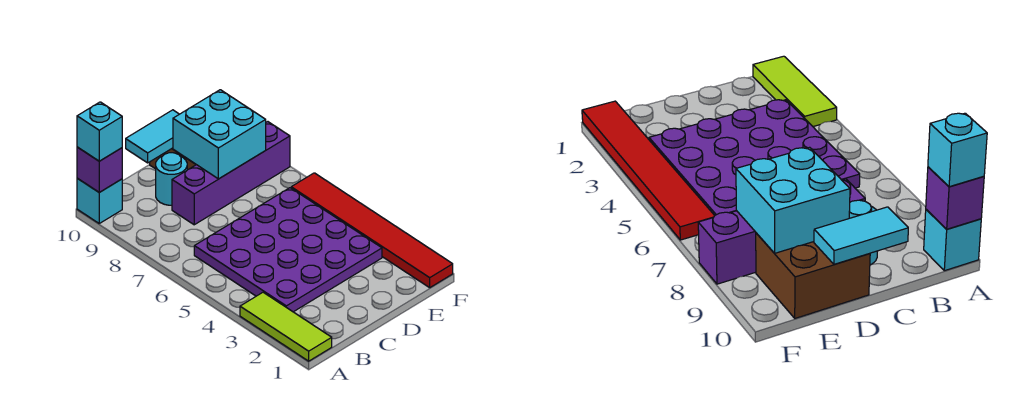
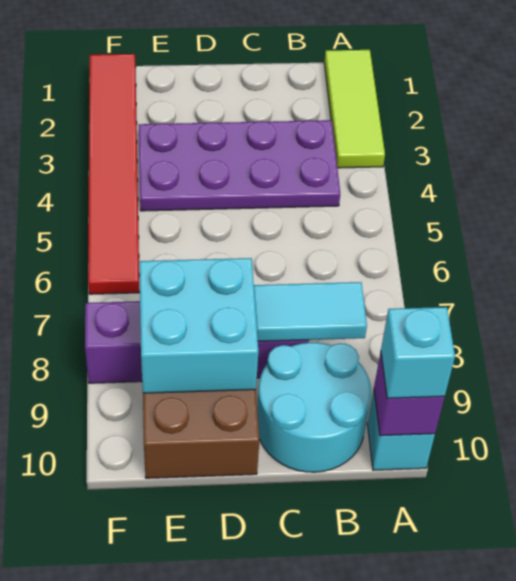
purple 4x4 plate [194,188,382,312] -> purple 2x4 plate [139,120,340,211]
cyan 1x1 round brick [156,153,187,205] -> cyan 2x2 round brick [257,343,371,472]
cyan 1x2 tile [126,110,179,163] -> cyan 1x2 tile moved to [254,282,367,341]

